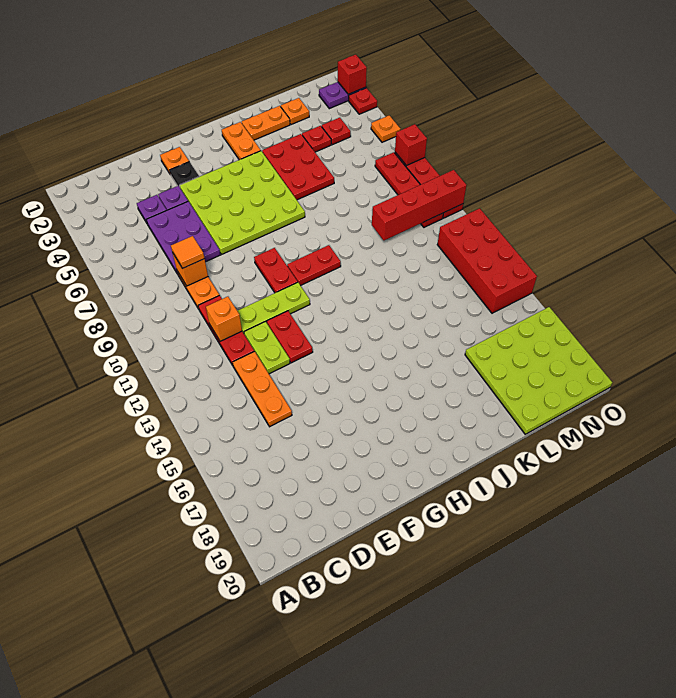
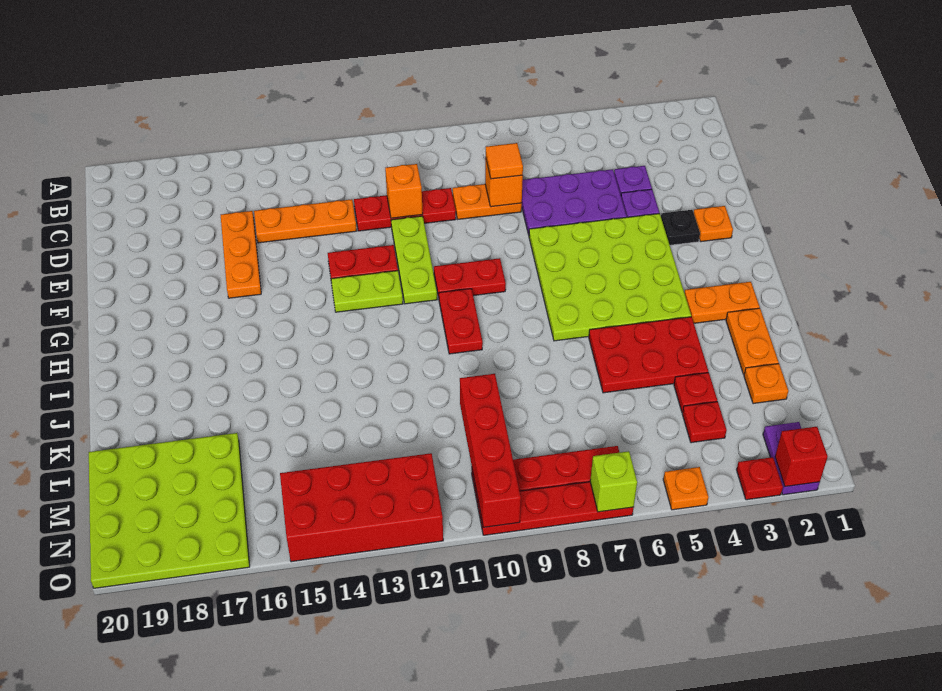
none -> orange 1x3 plate [221,211,261,298]
lime 1x2 plate [244,322,290,374] -> lime 1x2 plate moved to [331,271,403,312]
red 1x1 brick [395,124,427,166] -> lime 1x1 brick [590,451,637,512]

